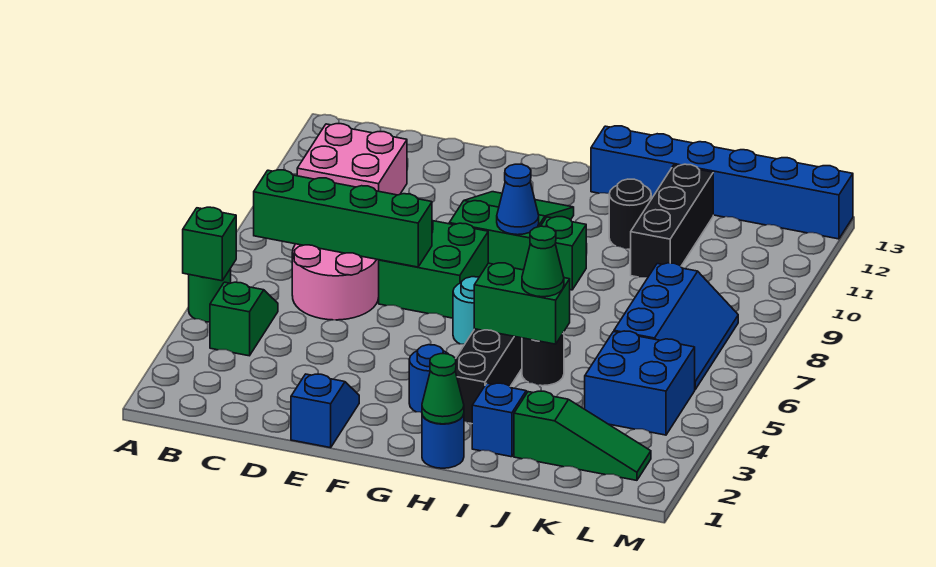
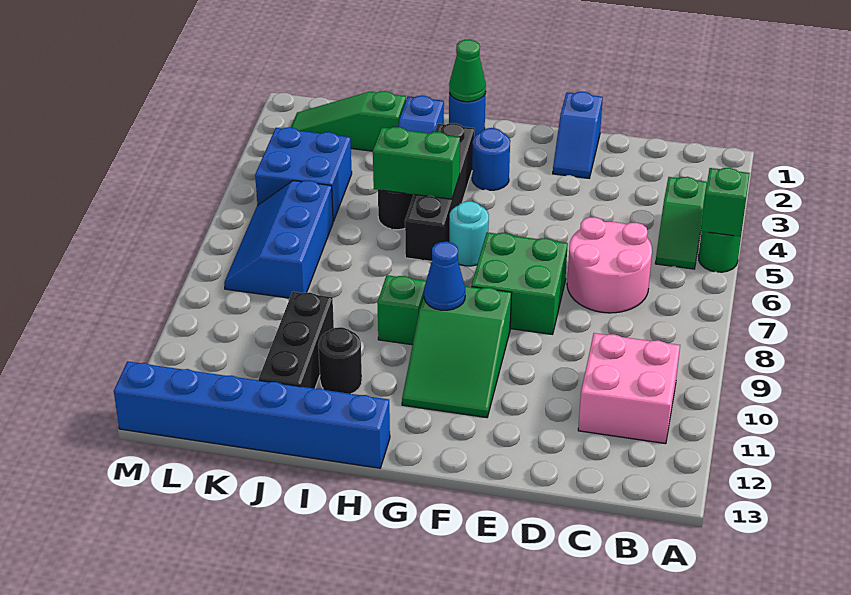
green 1x4 brick [254,170,432,267] -> none
green 1x1 cone [522,226,564,297] -> none

